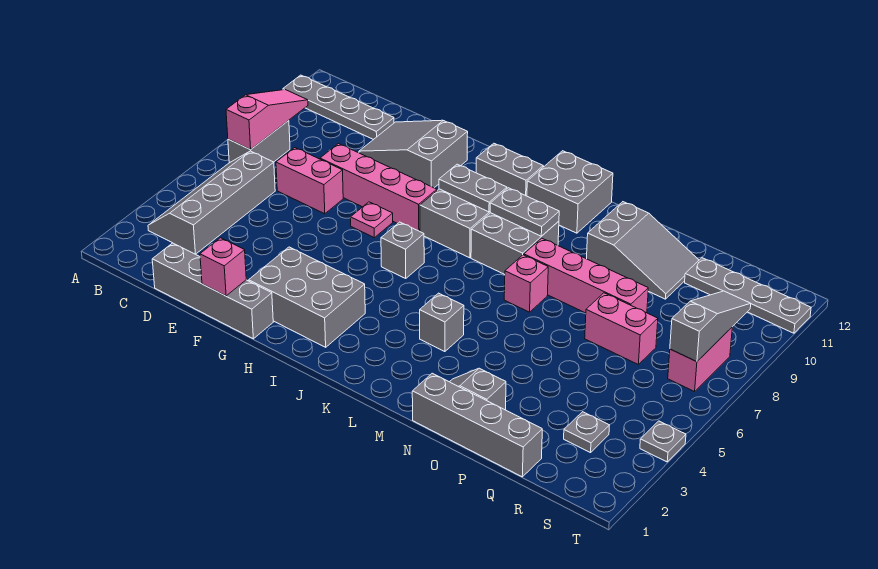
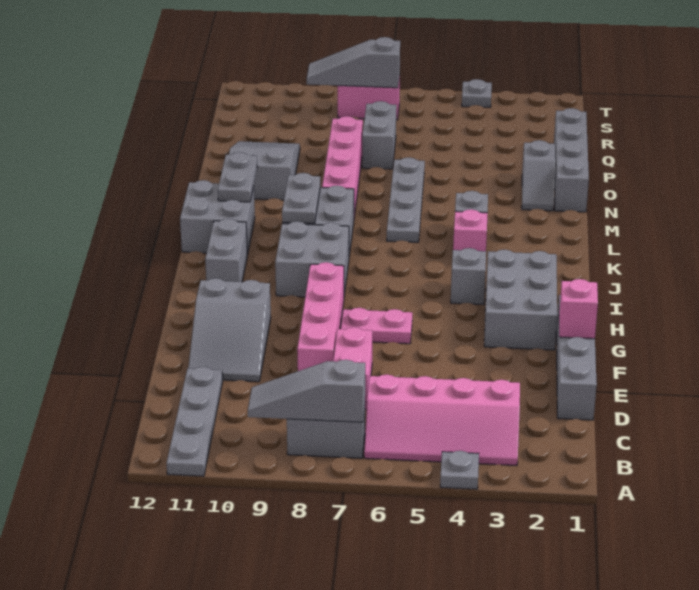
grey 2x4 slope [148,151,275,254] -> pink 2x4 slope [364,374,520,466]
pink 1x3 slope [226,90,308,150] -> grey 1x3 slope [248,360,365,422]
pink 1x1 plate [351,202,393,238] -> pink 1x2 plate [341,308,412,344]
grey 1x1 brick [381,222,424,278] -> grey 1x1 brick moved to [451,248,486,305]
grey 1x2 plate [439,164,507,212] -> grey 1x2 plate moved to [218,152,257,202]
pink 1x1 brick [504,255,548,312] -> pink 1x1 brick moved to [453,209,488,251]
pink 1x2 brick [585,293,658,364] -> grey 1x2 brick [362,101,396,169]
grey 1x4 plate [685,258,811,333] -> grey 1x4 plate moved to [387,157,425,242]
grey 1x1 plate [564,412,610,453] -> grey 1x1 plate moved to [440,451,479,489]

